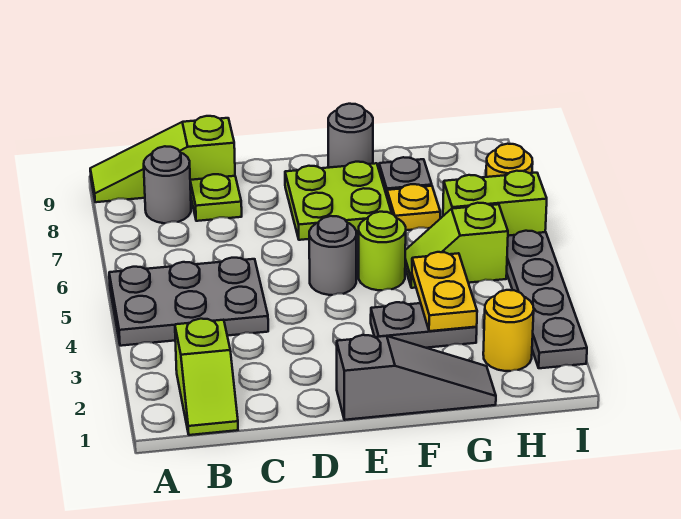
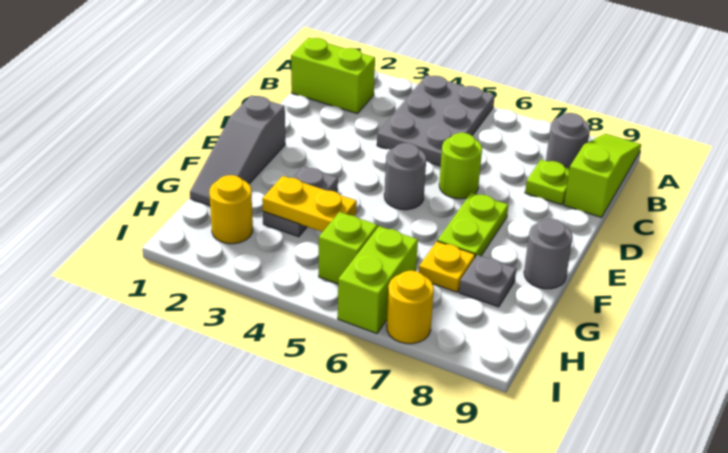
lime 1x2 slope [175,319,238,435] -> lime 1x2 brick [291,38,375,114]
lime 2x2 plate [285,162,392,240] -> lime 1x2 plate [438,193,508,257]
lime 1x1 round brick [359,212,406,290] -> lime 1x1 round brick moved to [439,133,482,199]
grey 1x4 plate [507,231,587,368] -> none

